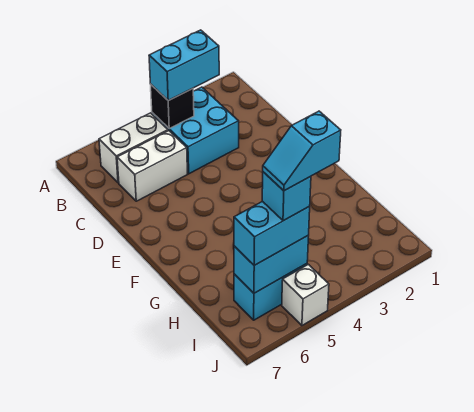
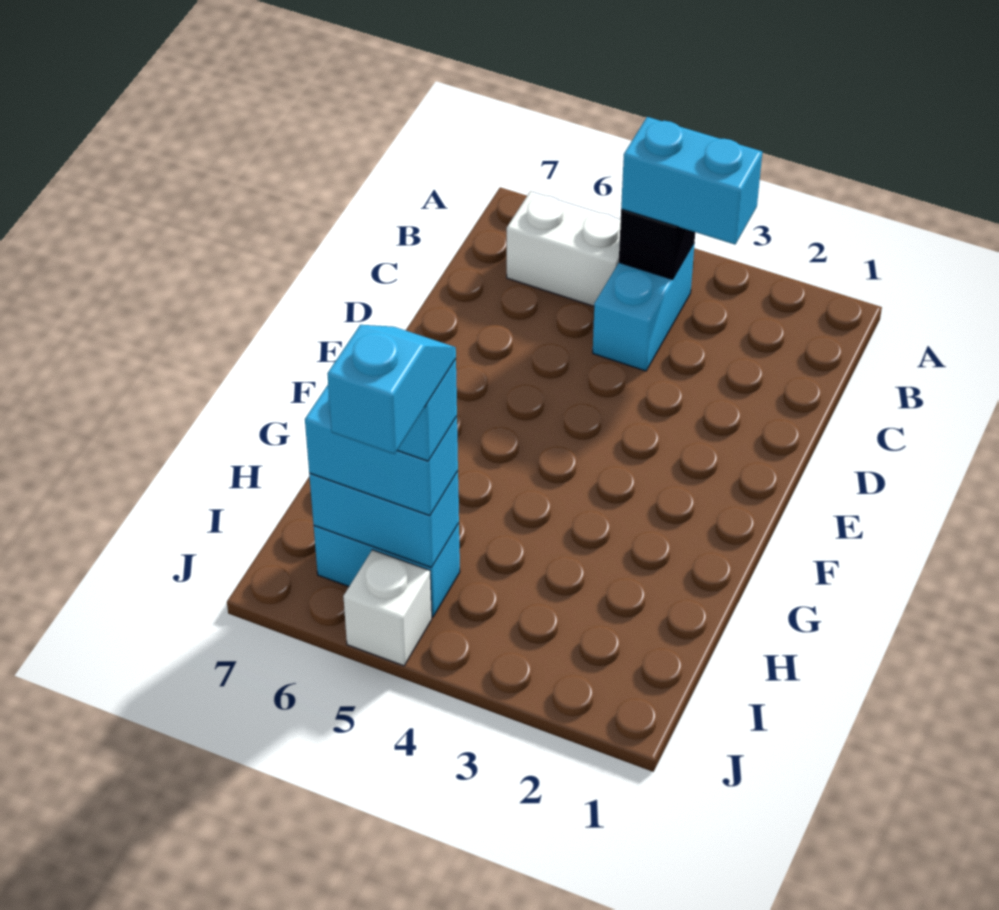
cyan 2x2 brick [152,87,239,174] -> cyan 1x2 brick [593,244,694,371]
white 1x2 brick [117,131,187,201] -> none
cyan 1x2 slope [263,111,341,191] -> cyan 1x2 slope turned to [327,325,456,454]

